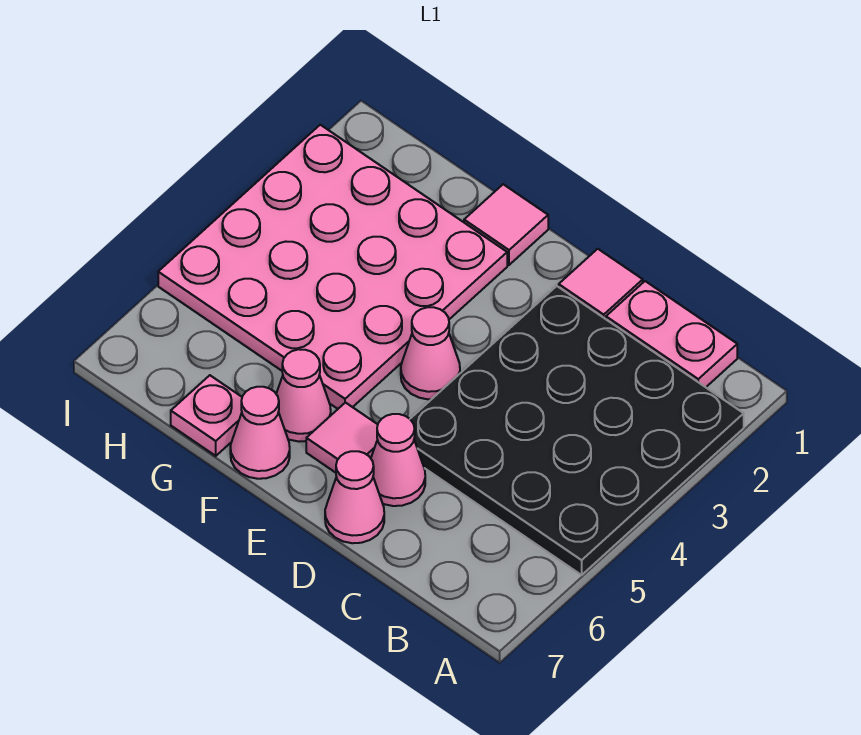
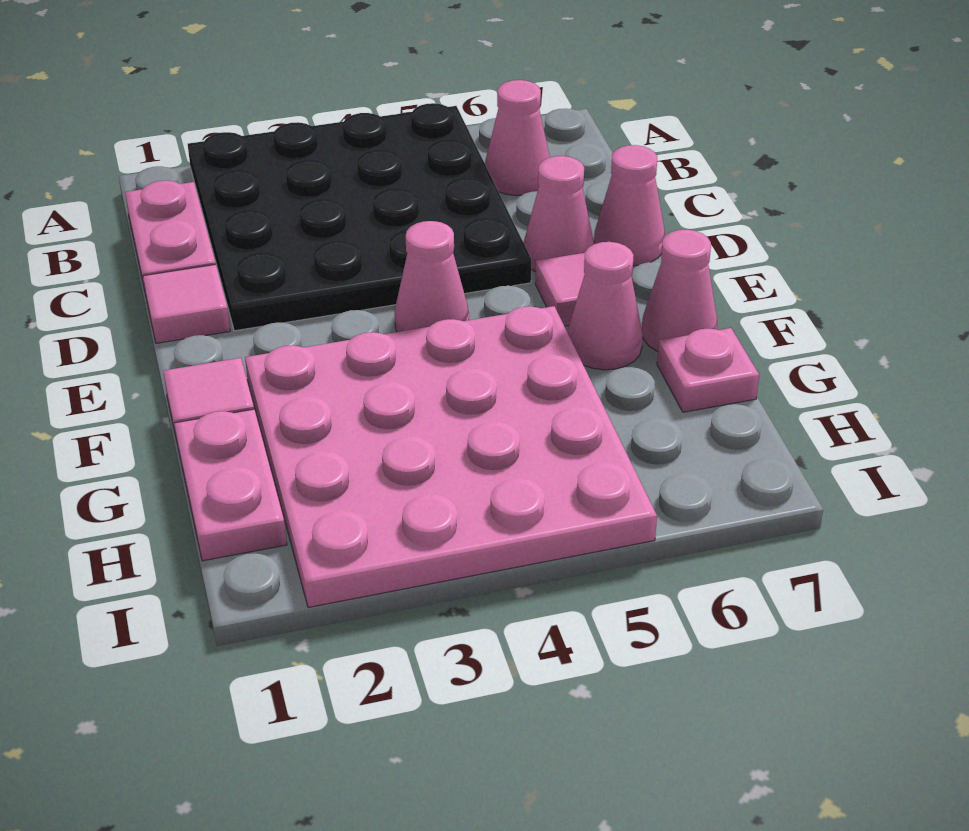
none -> pink 1x1 cone [485,80,550,196]
none -> pink 1x2 plate [174,409,287,561]

